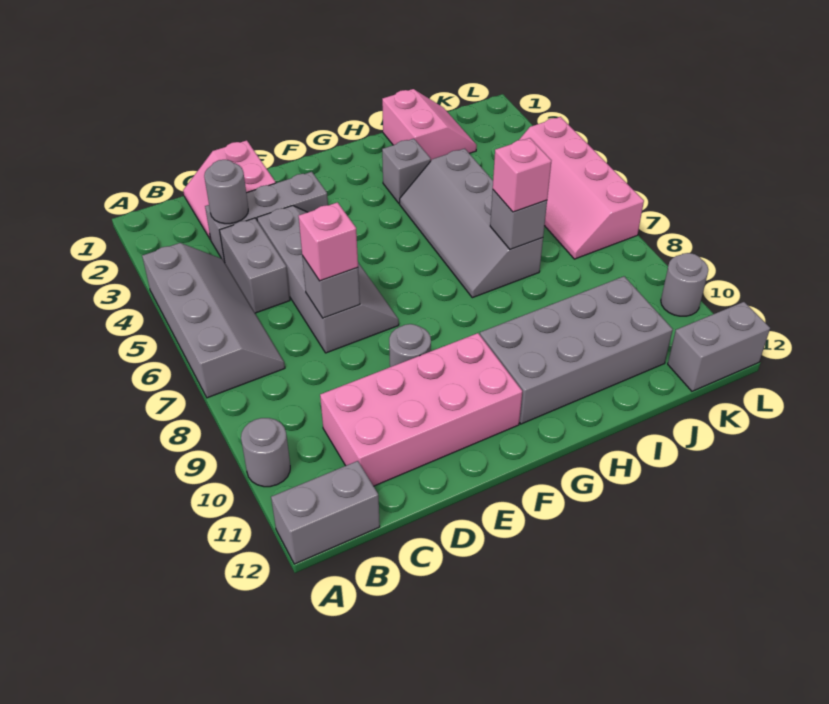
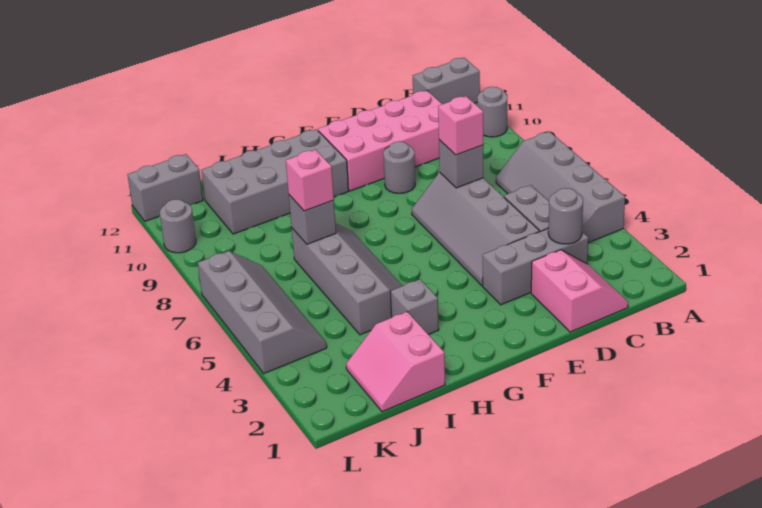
pink 2x4 slope [519,117,644,259] -> grey 2x4 slope [198,251,327,373]

